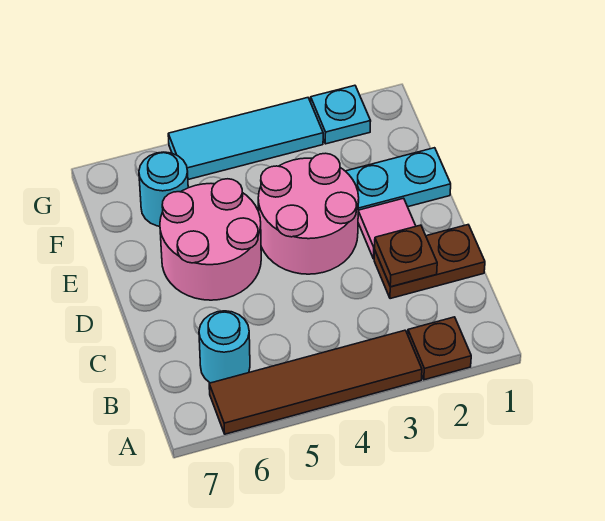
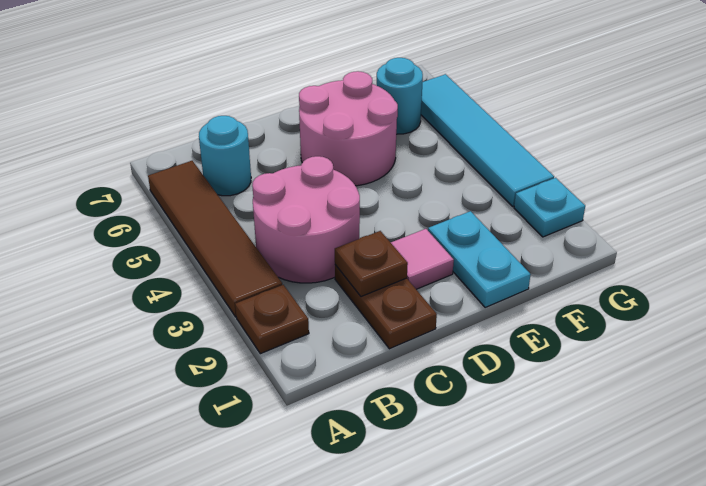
pink 2x2 round brick [258,153,359,274] -> pink 2x2 round brick moved to [252,156,360,283]
cyan 1x3 tile [168,98,323,180] -> cyan 1x4 tile [421,74,554,206]

